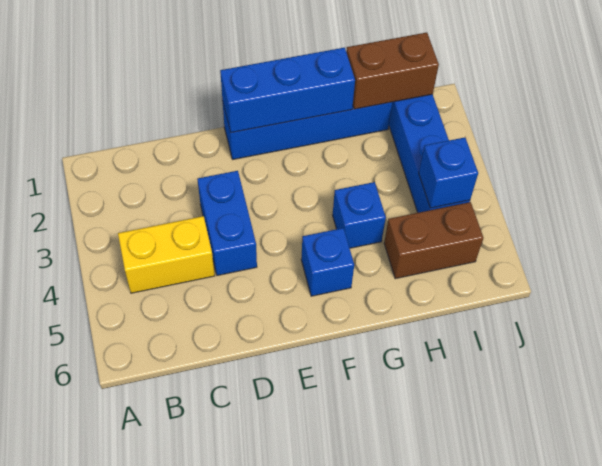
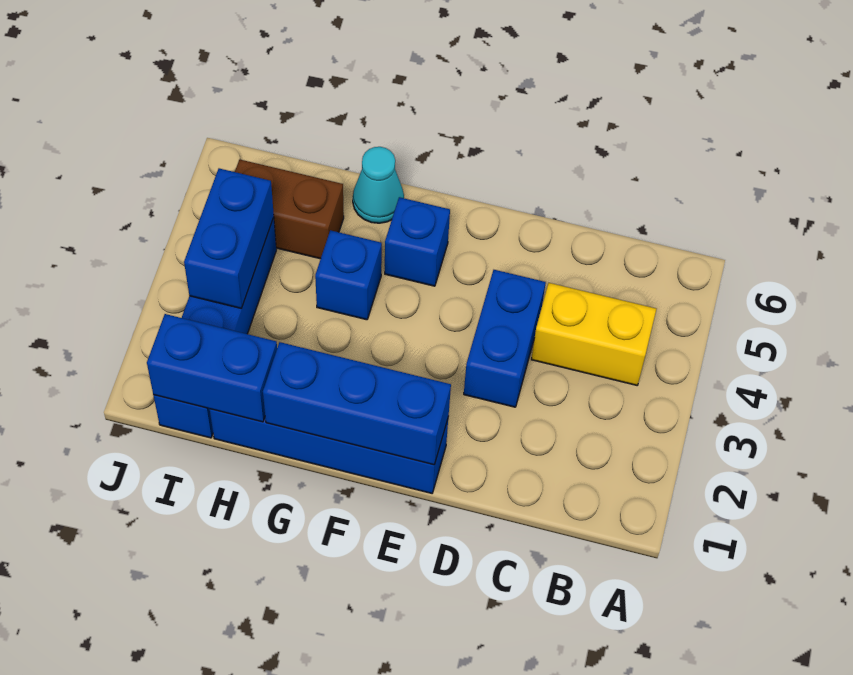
none -> cyan 1x1 cone [353,147,404,223]
brown 1x2 brick [346,33,439,109] -> blue 1x2 brick [147,314,277,422]
blue 1x1 brick [419,137,478,208] -> blue 1x2 brick [184,168,274,309]

